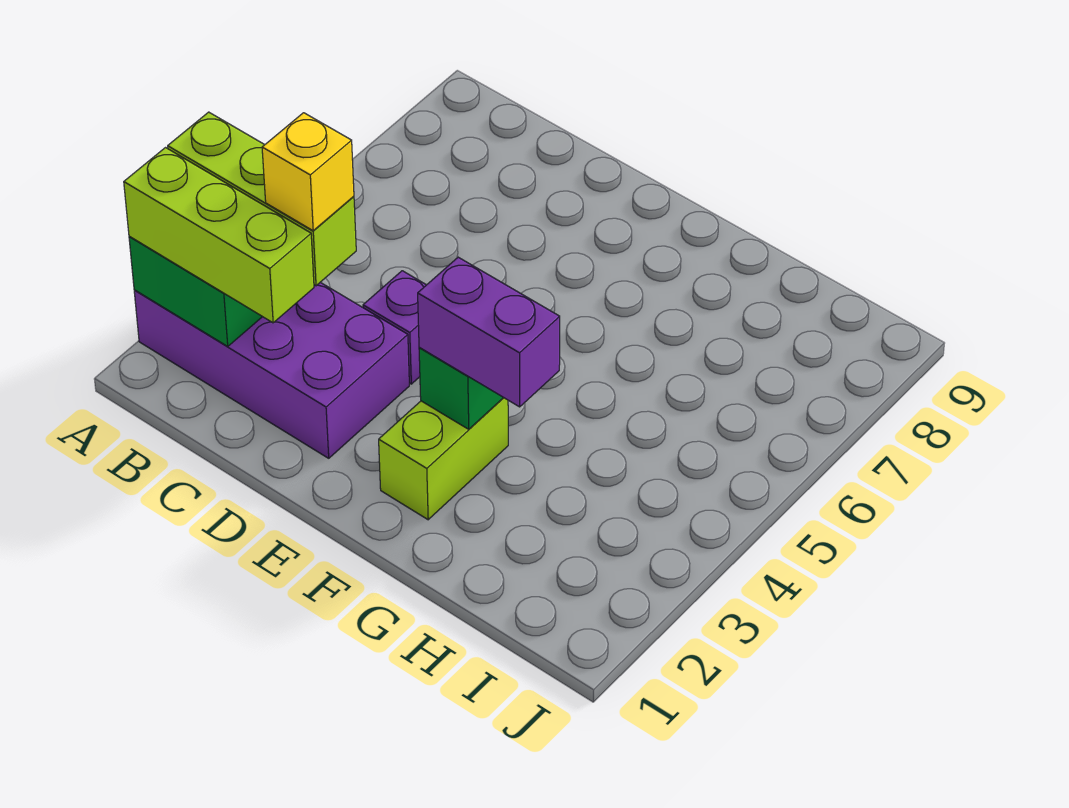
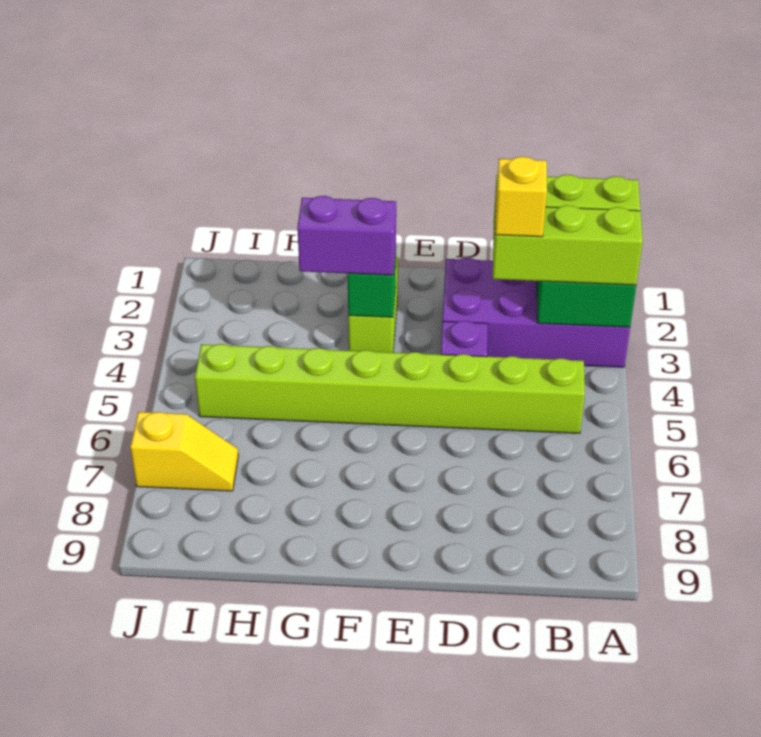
none -> lime 1x8 brick [195,344,585,434]
none -> yellow 1x2 slope [130,412,238,491]

